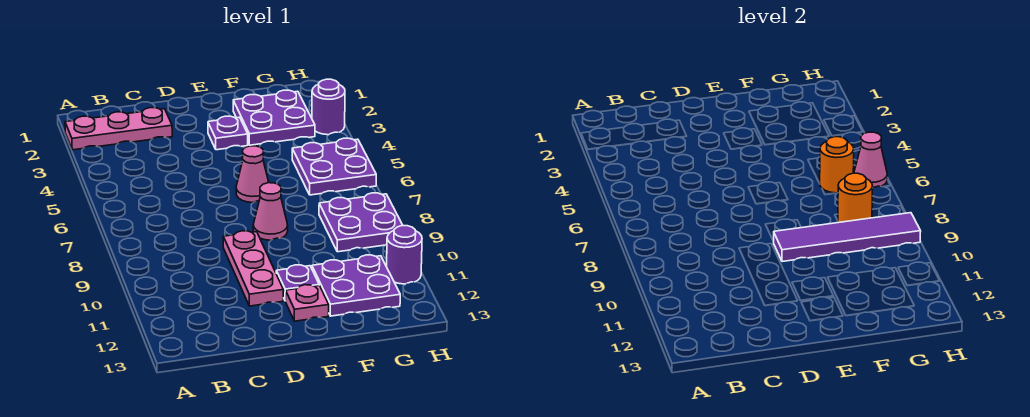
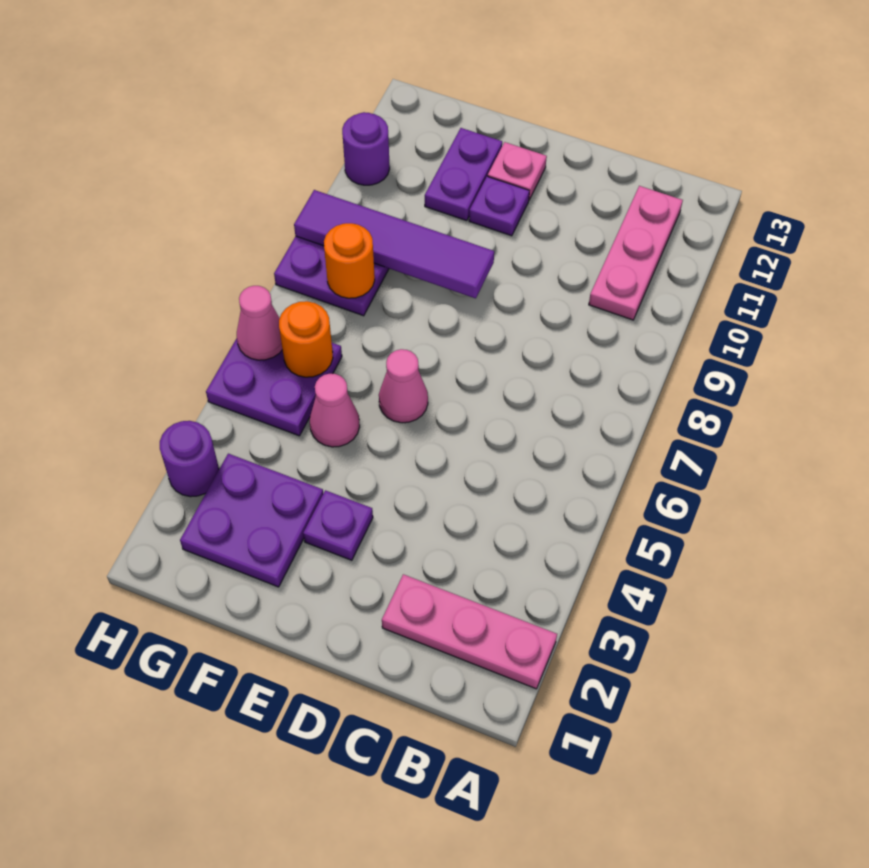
pink 1x3 plate [223,231,283,306] -> pink 1x3 plate moved to [589,186,683,320]
pink 1x1 cone [253,183,288,240] -> pink 1x1 cone moved to [310,374,360,447]
purple 2x2 plate [312,255,400,316] -> purple 1x2 plate [425,128,502,221]

